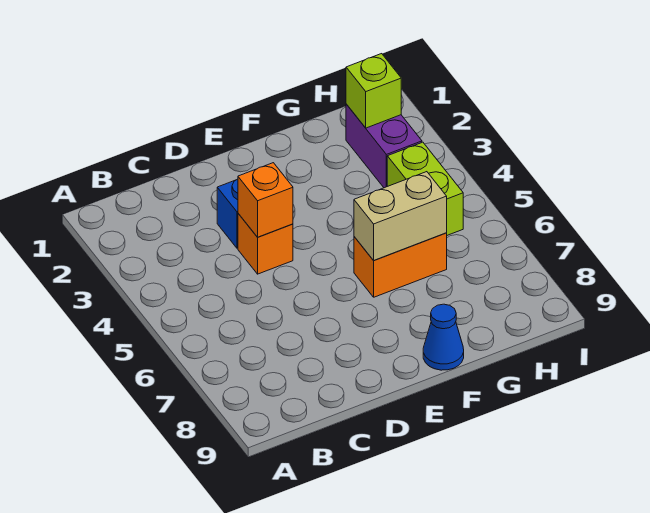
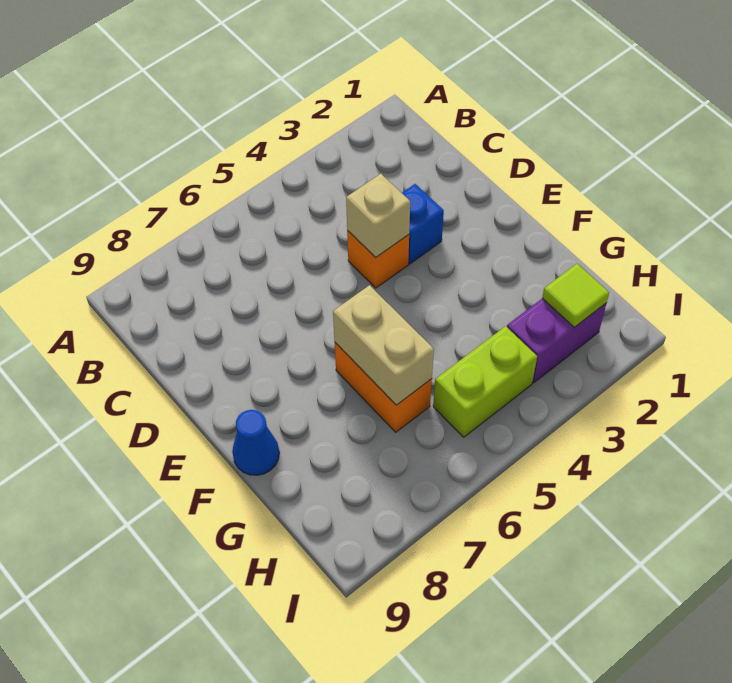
orange 1x1 brick [238,163,293,237] -> tan 1x1 brick [346,174,410,258]
lime 1x1 brick [346,54,401,128] -> lime 1x1 tile [542,264,609,327]

